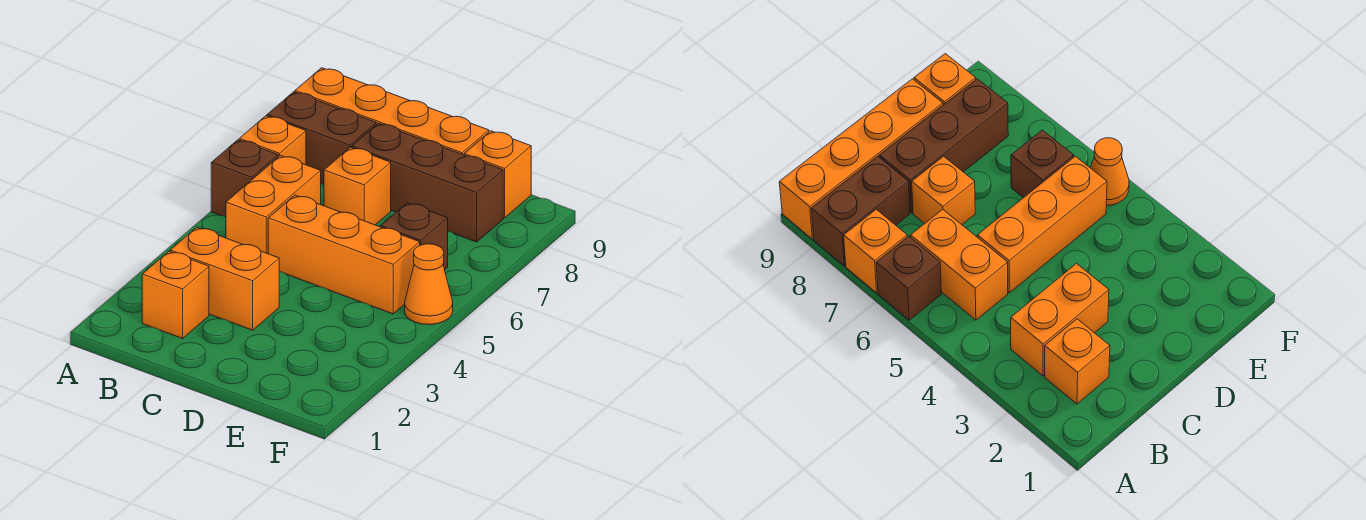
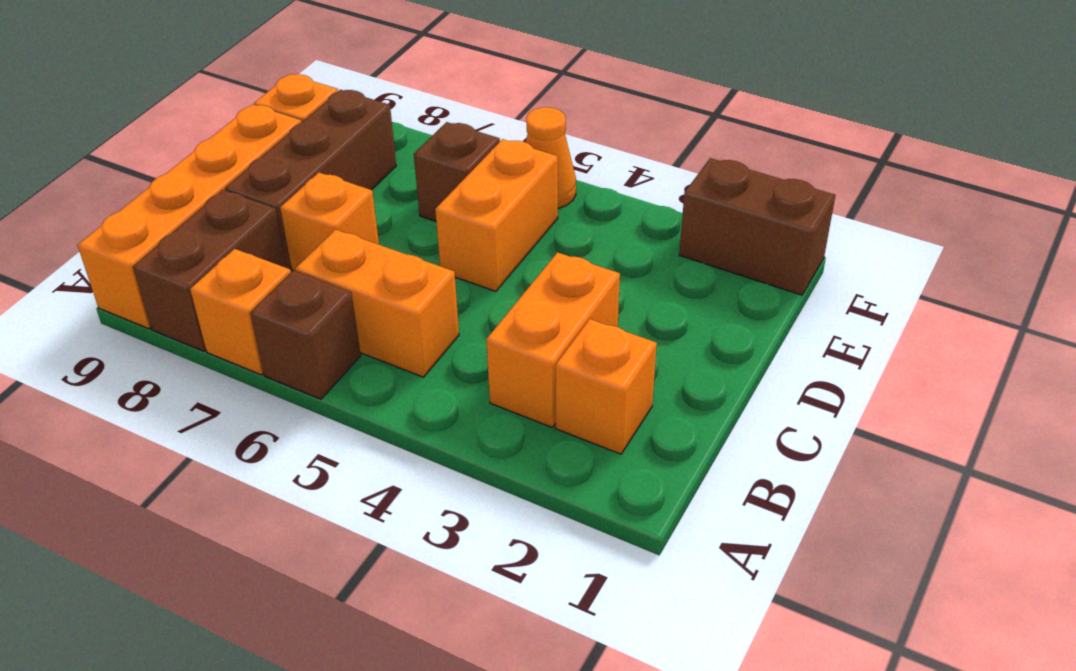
orange 1x3 brick [268,195,420,314] -> orange 1x2 brick [435,139,558,291]
none -> brown 1x2 brick [679,158,835,295]

